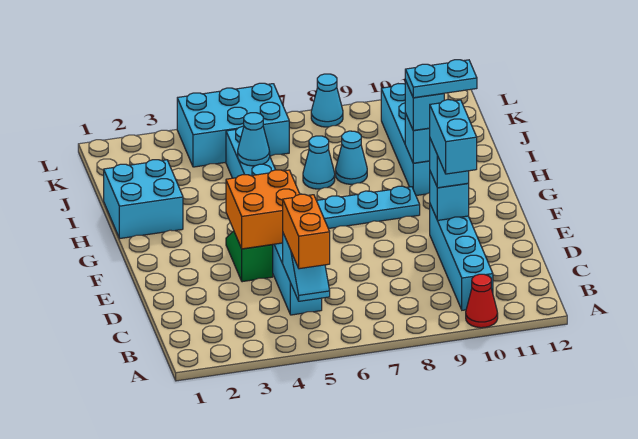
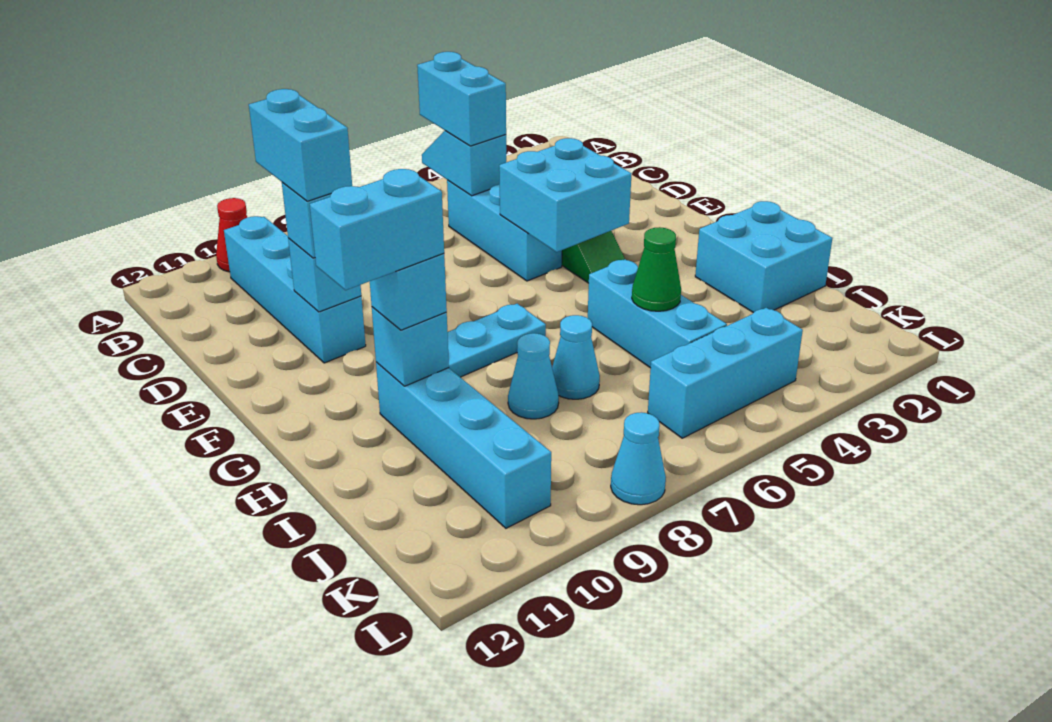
orange 1x2 brick [283,194,330,269] -> cyan 1x2 brick [417,52,506,146]
orange 2x2 brick [226,170,300,249] -> cyan 2x2 brick [499,138,632,252]
cyan 1x2 plate [405,60,477,98] -> cyan 1x2 brick [310,169,444,290]
cyan 1x1 cone [238,113,270,166] -> green 1x1 cone [632,227,681,311]
cyan 2x3 brick [177,83,289,167] -> cyan 1x3 brick [648,308,803,438]

